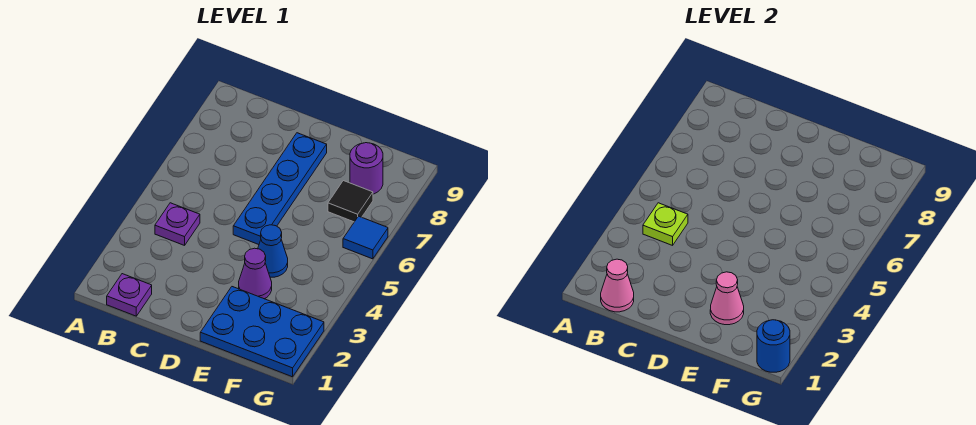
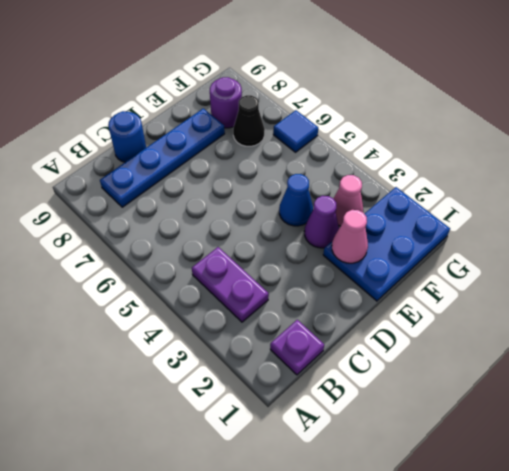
pink 1x1 cone [601,259,634,312] -> pink 1x1 cone moved to [333,175,363,226]
purple 1x1 plate [155,203,200,245] -> purple 1x2 plate [192,247,269,322]
lime 1x1 plate [643,203,688,245] -> none
blue 1x4 plate [233,133,327,245] -> blue 1x4 plate turned to [100,108,225,207]
black 1x1 tile [328,181,373,222] -> black 1x1 cone [233,95,265,146]
blue 1x1 round brick [757,320,790,372] -> blue 1x1 round brick moved to [108,111,146,162]

